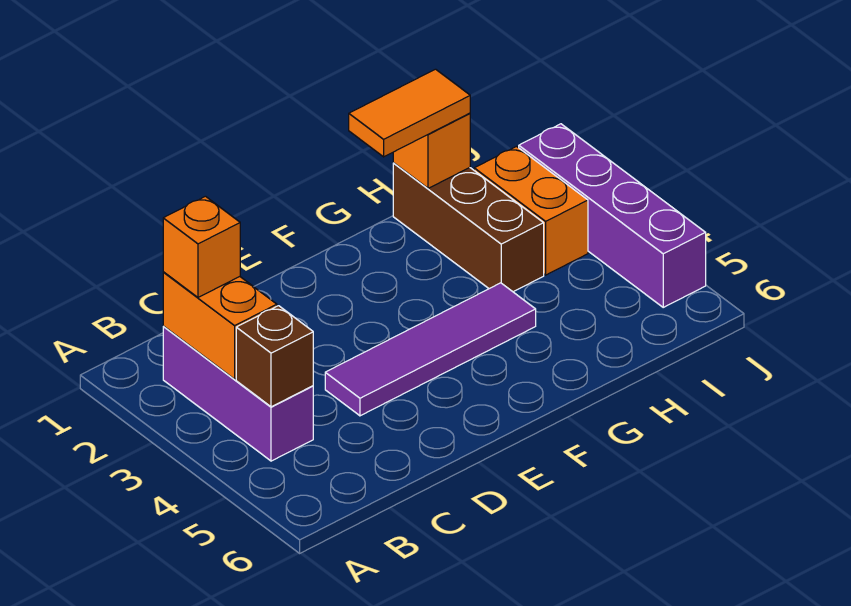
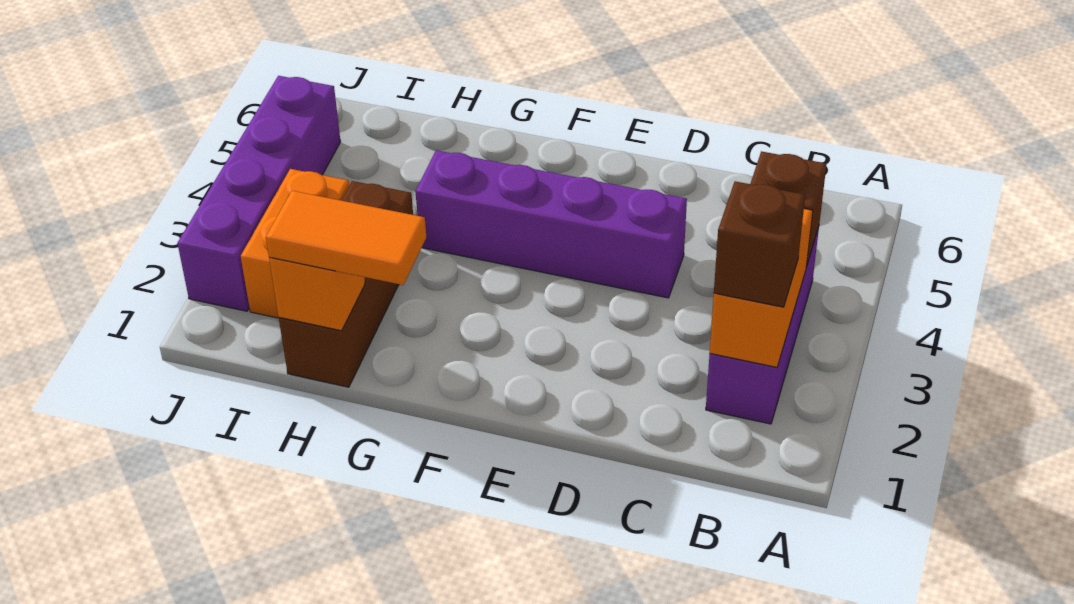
orange 1x1 brick [163,196,240,297] -> brown 1x1 brick [714,181,805,307]
purple 1x4 tile [325,283,536,416] -> purple 1x4 brick [415,150,687,298]

